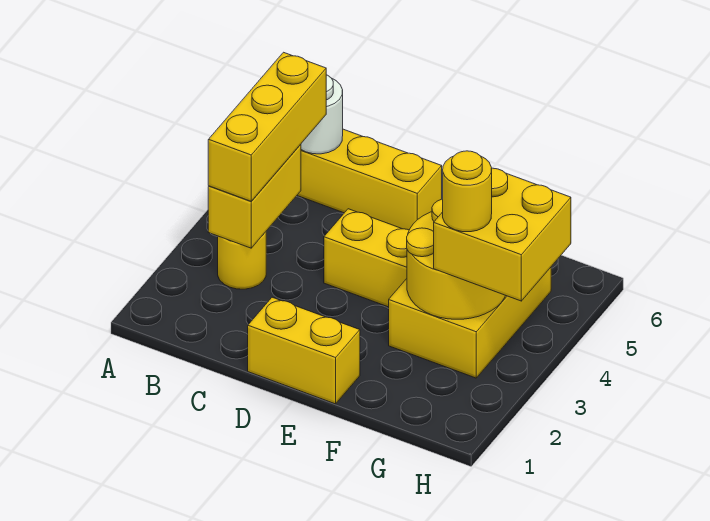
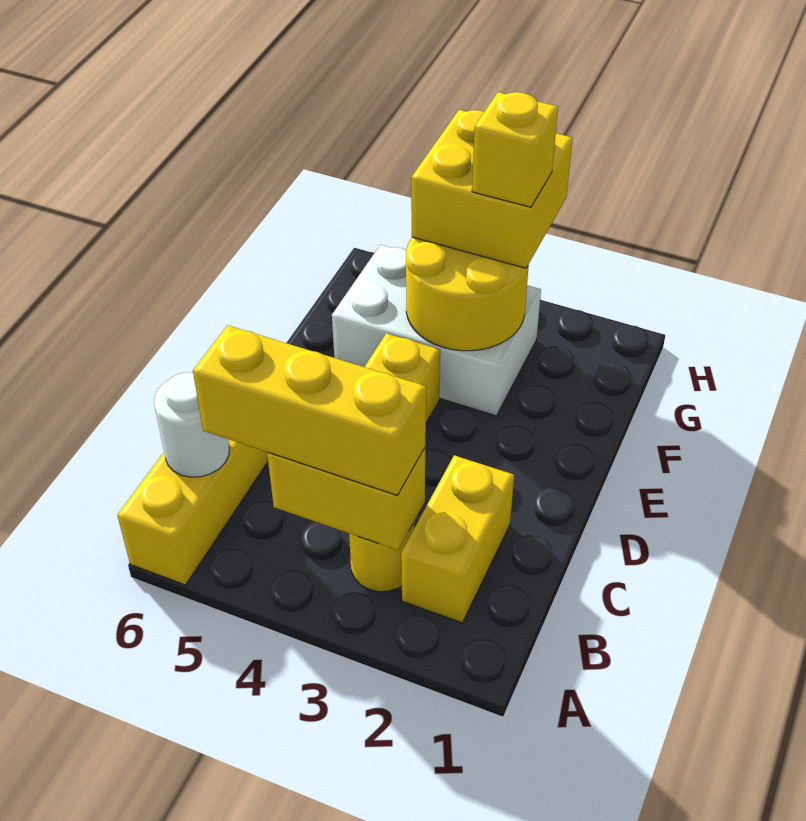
yellow 1x2 brick [248,297,360,404] -> yellow 1x2 brick moved to [401,455,514,623]
yellow 2x3 brick [389,267,551,378] -> white 2x3 brick [332,245,541,416]
yellow 1x1 round brick [443,151,492,232] -> yellow 1x1 brick [472,92,558,207]

